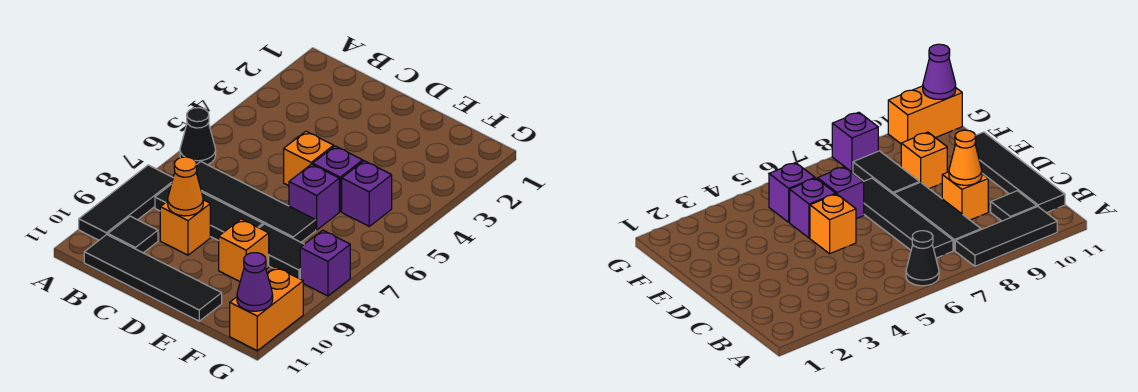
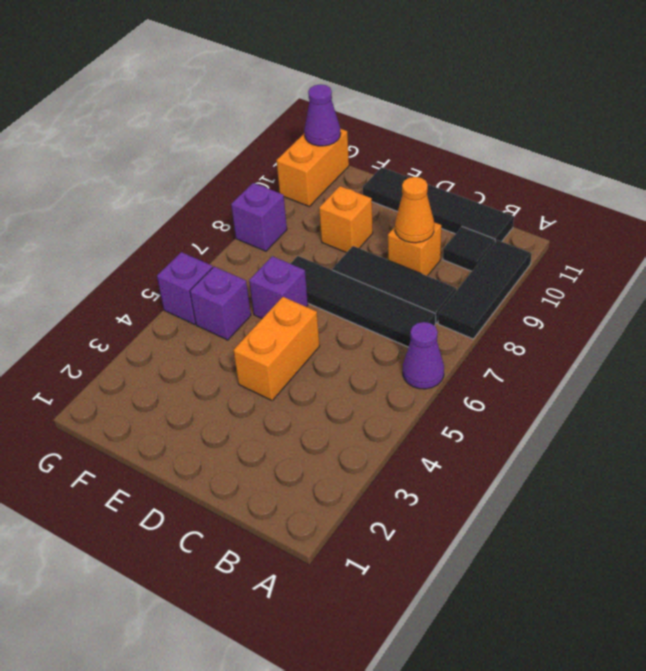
black 1x1 cone [180,108,216,165] -> purple 1x1 cone [403,322,444,389]
orange 1x1 brick [284,131,334,186] -> orange 1x2 brick [233,297,320,400]
purple 1x1 brick [313,146,363,211] -> purple 1x1 brick moved to [157,252,213,324]
black 1x2 tile [260,224,304,279] -> none

